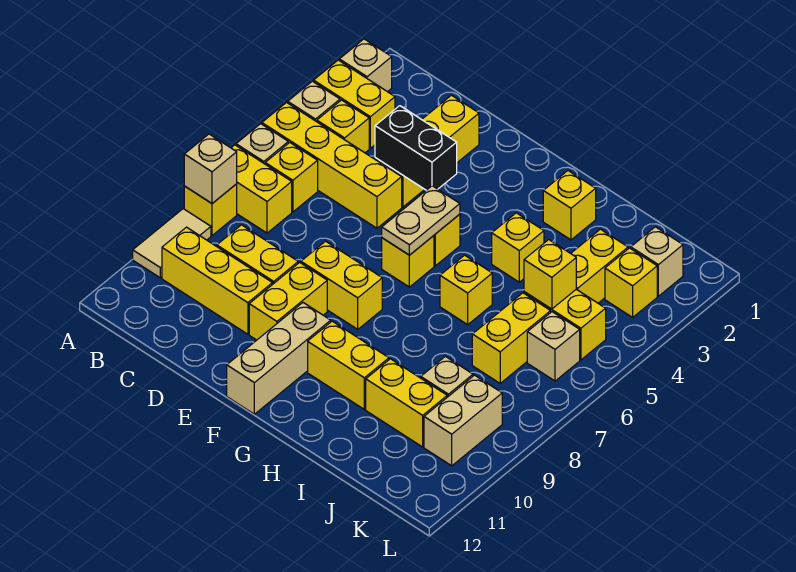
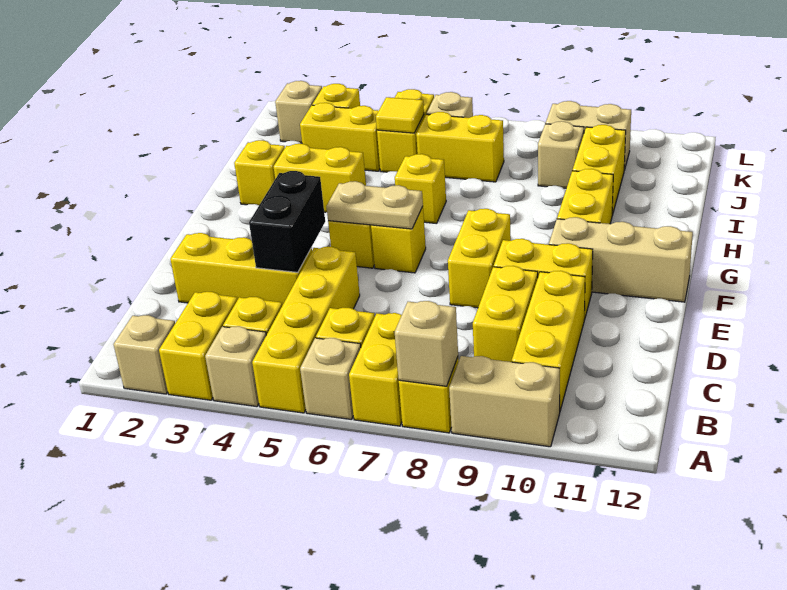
tan 1x2 tile [133,209,211,278] -> tan 1x2 brick [449,356,560,447]
yellow 1x1 brick [492,213,544,282] -> yellow 1x2 brick [274,144,366,213]
yellow 1x1 brick [524,240,576,309] -> yellow 1x1 tile [376,97,424,133]

